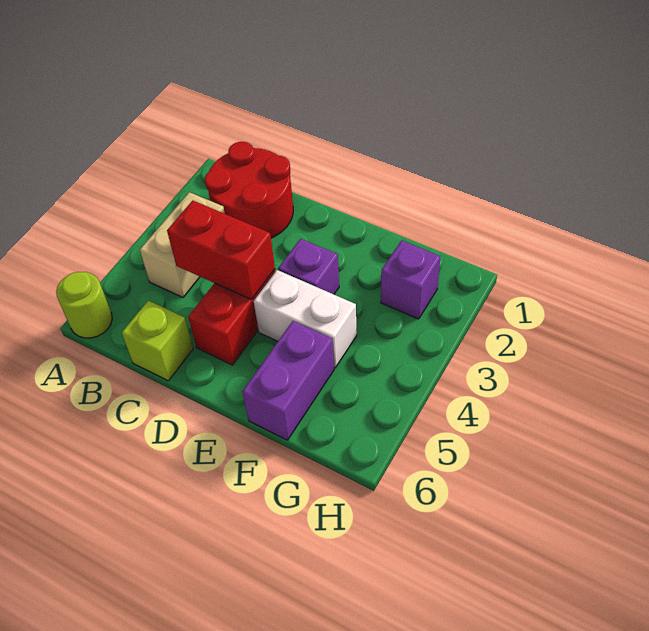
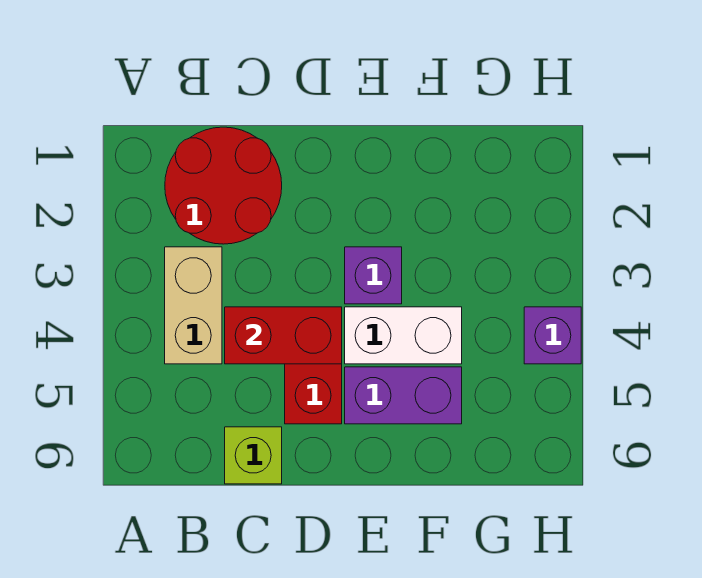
lime 1x1 round brick [56,272,112,338] -> none
purple 1x2 brick [243,321,334,440] -> purple 1x2 brick turned to [345,367,462,424]
purple 1x1 brick [381,241,440,319] -> purple 1x1 brick moved to [524,307,581,364]

